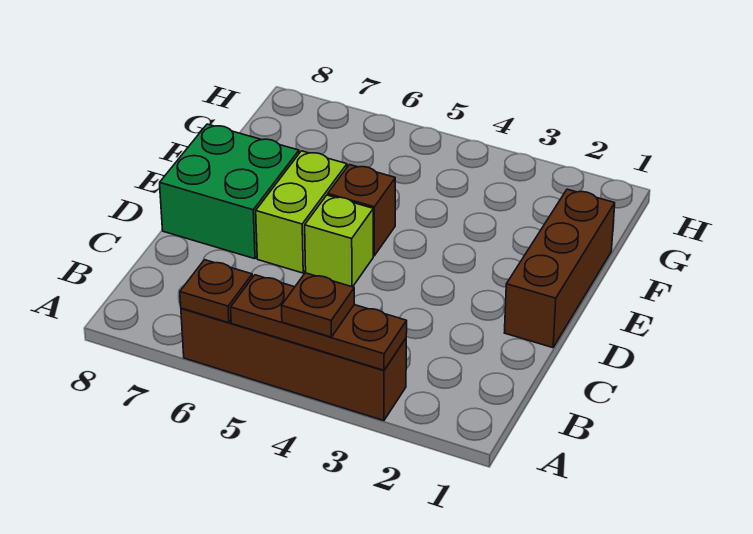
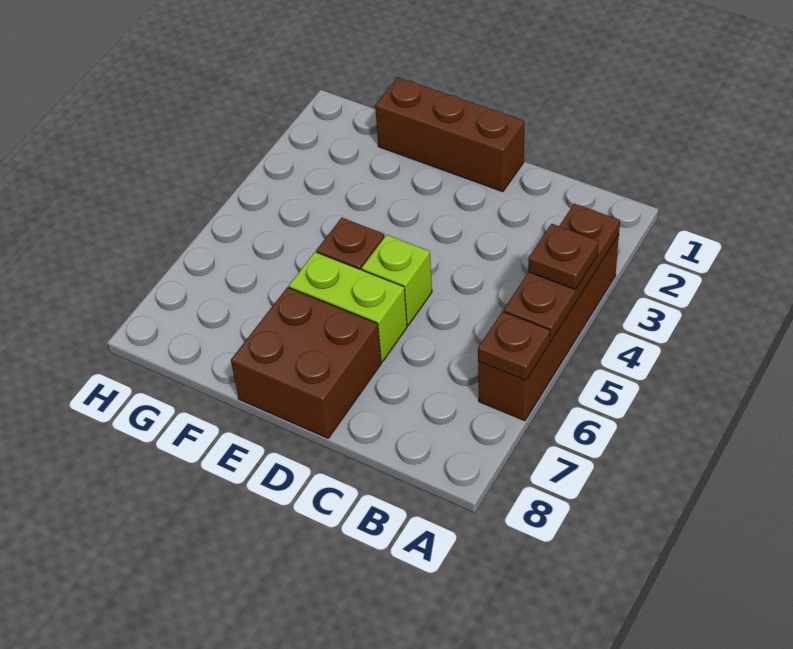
green 2x2 brick [160,124,299,259] -> brown 2x2 brick [231,287,381,438]

